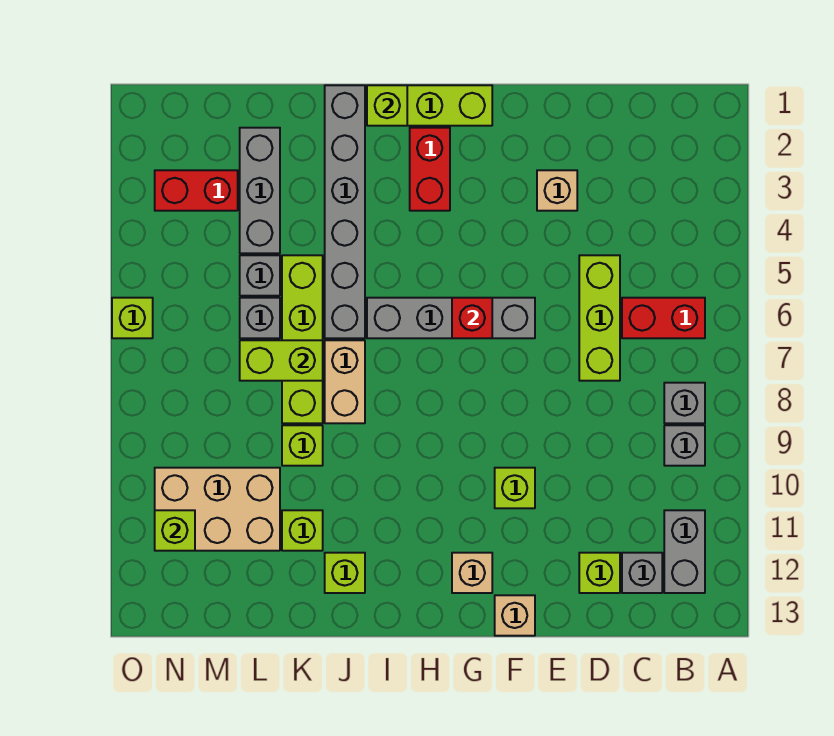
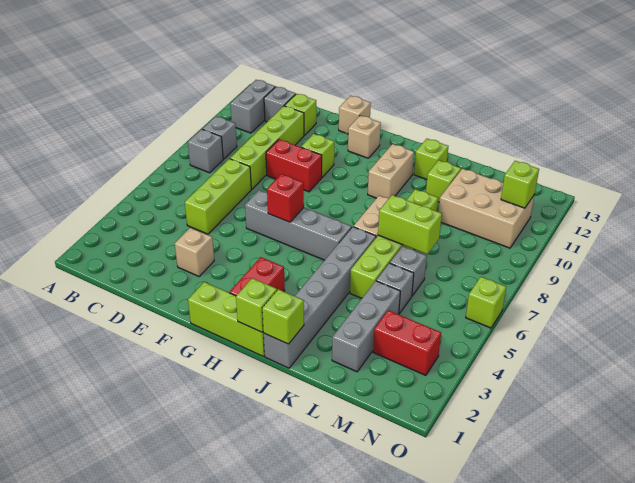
red 1x2 brick [622,298,705,338] -> red 1x2 brick moved to [266,139,322,192]
none -> lime 1x4 brick [230,106,304,189]
none -> tan 1x2 brick [368,144,414,198]
none -> lime 1x1 brick [262,289,304,344]

